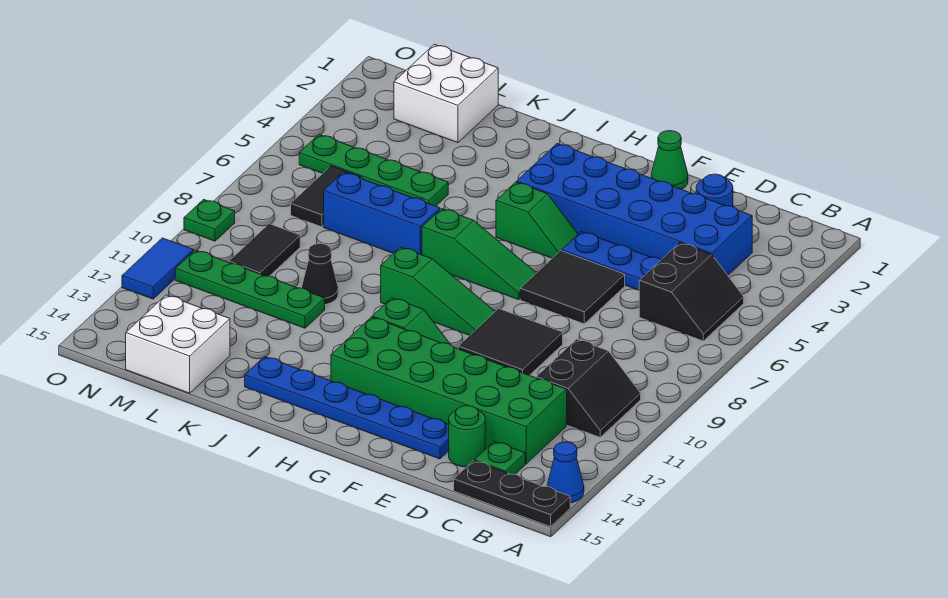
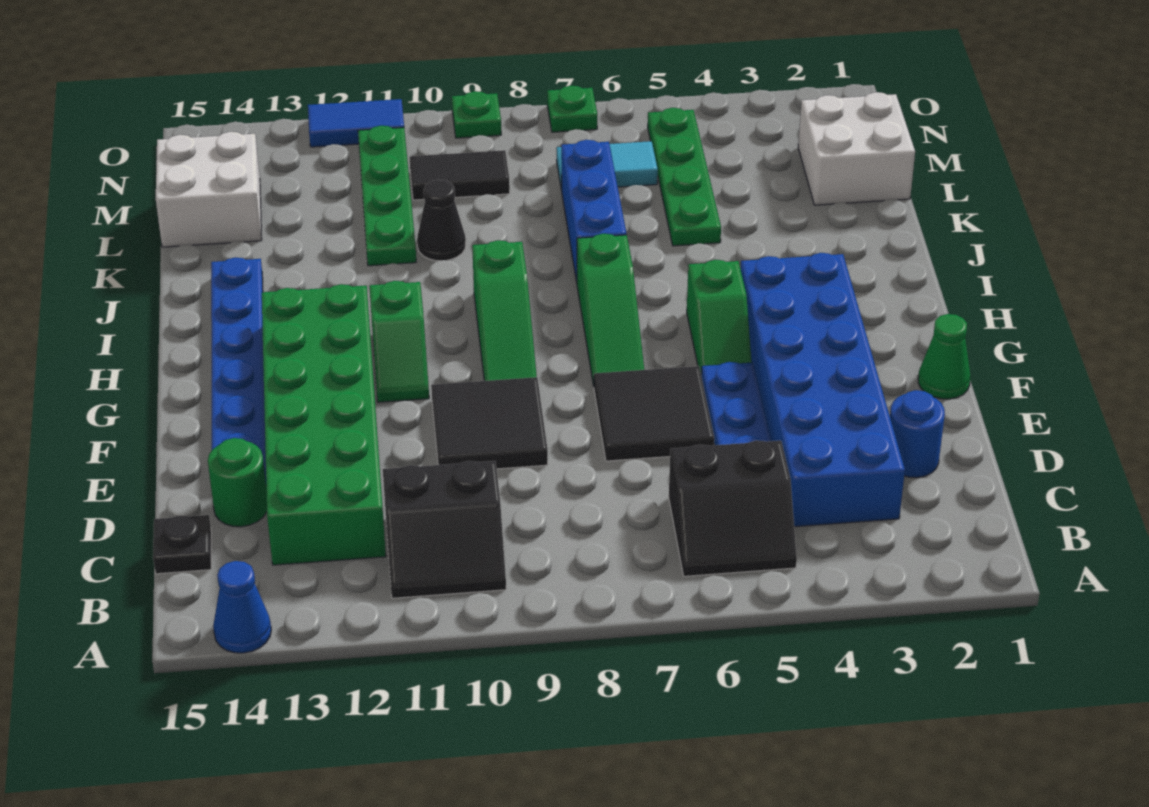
black 1x3 plate [454,461,570,527] -> black 1x1 plate [153,515,211,574]
green 1x1 plate [474,441,525,475] -> green 1x1 plate moved to [547,86,597,132]
black 1x2 tile [291,166,362,227] -> cyan 1x2 tile [557,141,658,190]

